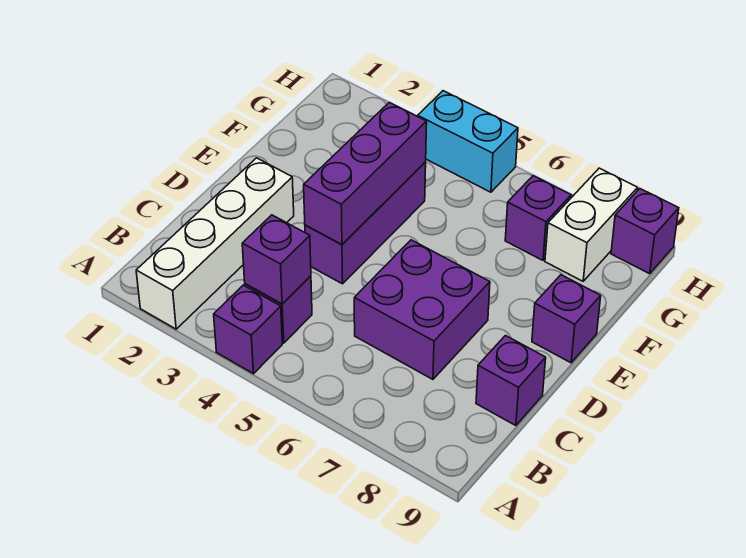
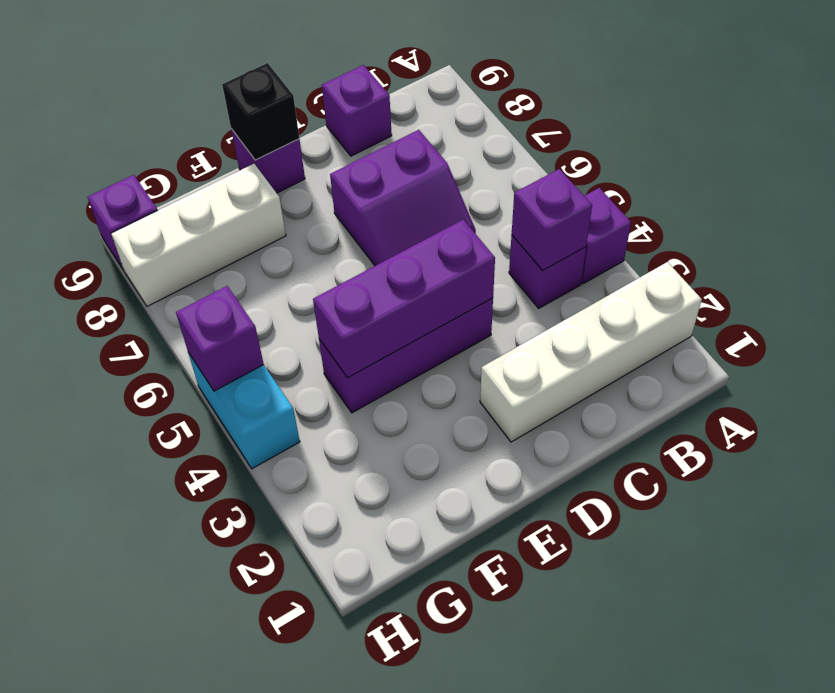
purple 2x2 brick [354,240,490,379] -> purple 2x2 slope [330,130,476,266]
none -> black 1x1 brick [222,63,299,160]
purple 1x1 brick [505,176,571,260] -> purple 1x1 brick moved to [176,286,264,391]
white 1x2 brick [545,168,638,281] -> white 1x3 brick [111,164,286,306]

